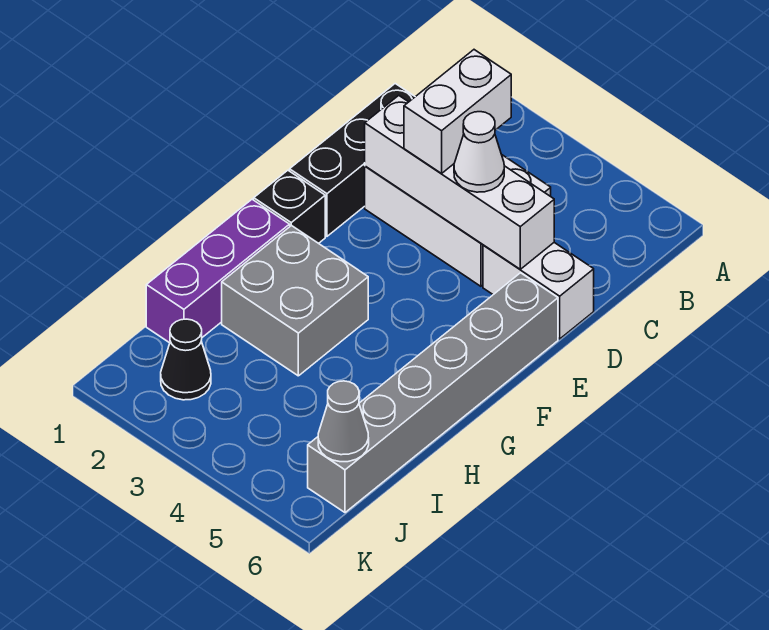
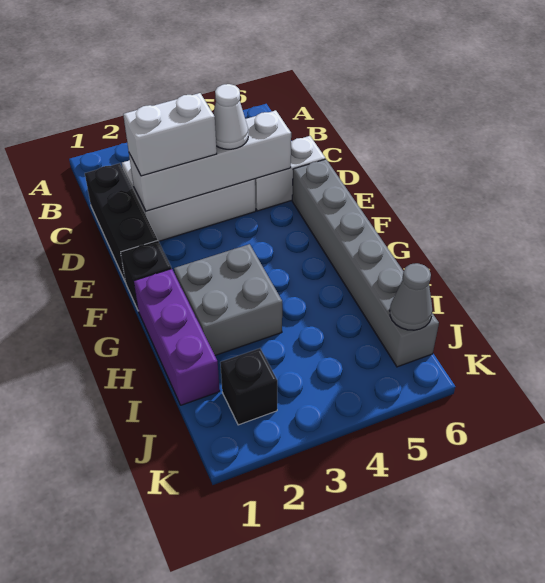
white 1x2 brick [404,50,511,173] -> white 1x2 brick turned to [123,93,217,176]
black 1x1 cone [161,319,211,400] -> black 1x1 brick [220,348,277,425]

